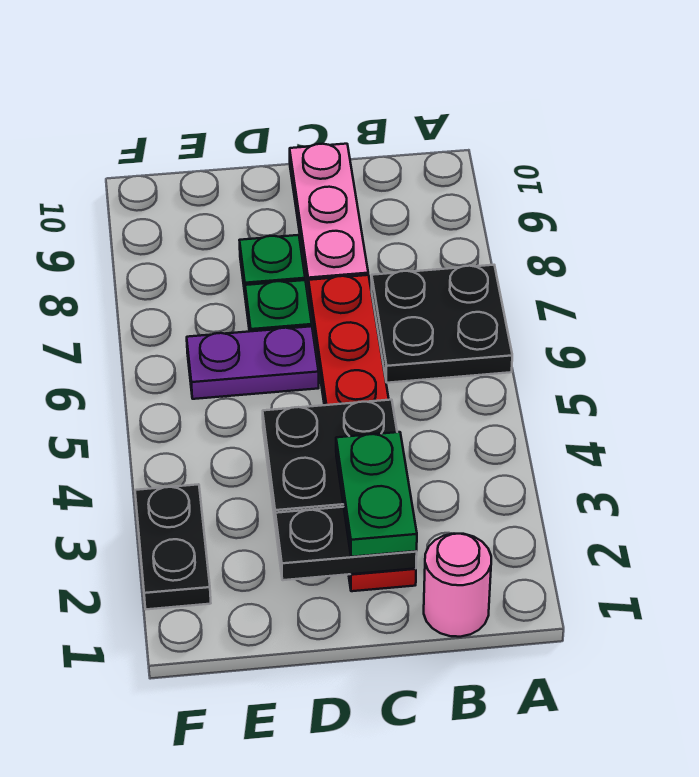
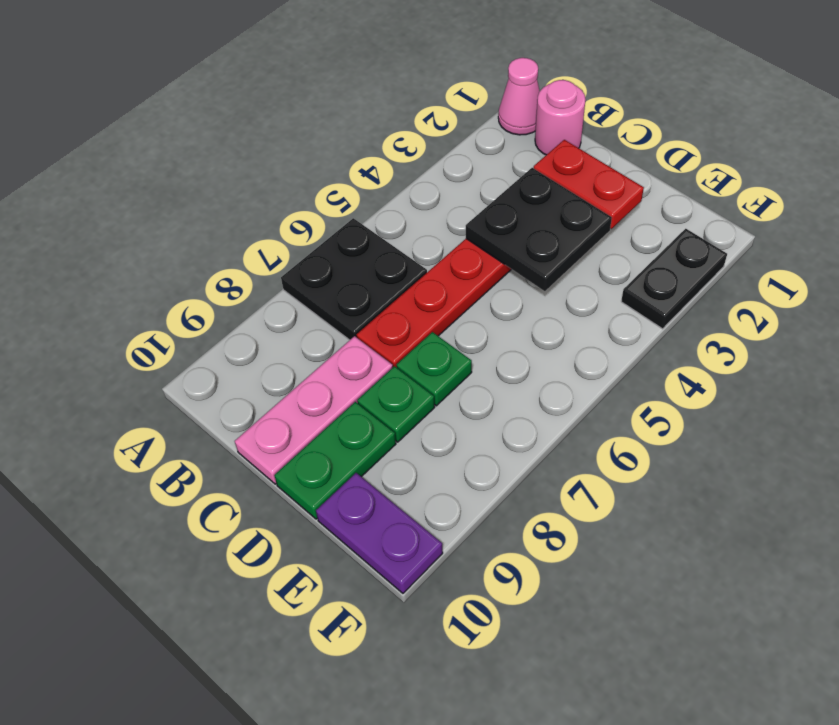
none -> pink 1x1 cone [498,58,540,135]
black 1x2 plate [275,507,417,580] -> red 1x2 plate [533,140,644,229]
green 1x2 plate [336,432,417,557] -> green 1x2 plate moved to [274,402,396,519]
purple 1x2 plate [187,326,319,399] -> purple 1x2 plate moved to [316,473,443,593]

